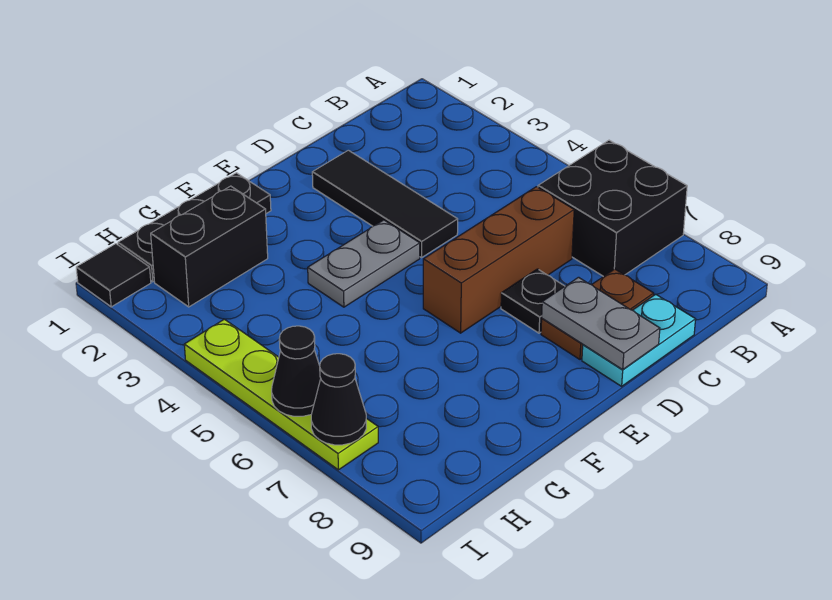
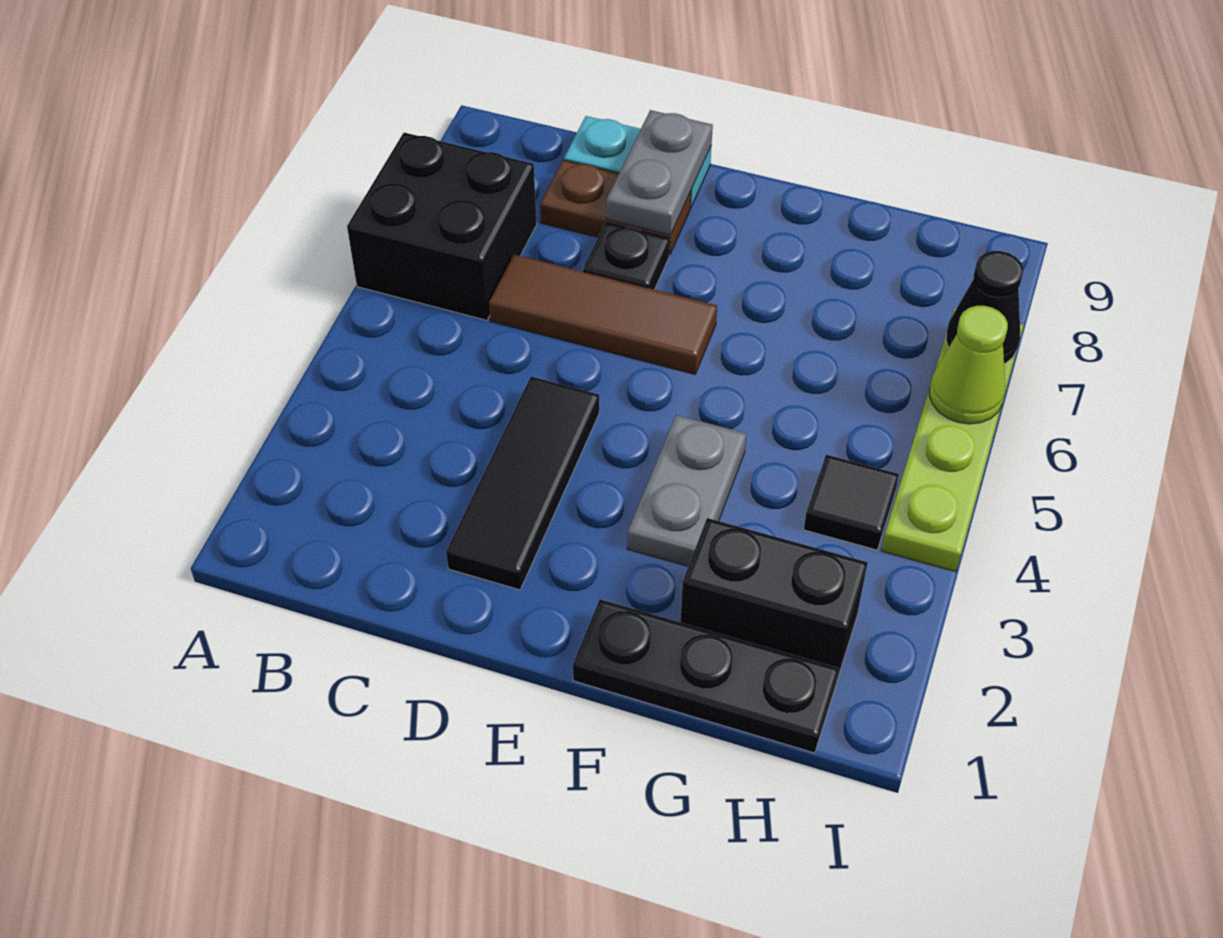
brown 1x3 brick [423,187,574,333] -> brown 1x3 tile [489,254,717,374]
grey 1x2 plate [308,220,420,307] -> grey 1x2 plate turned to [627,415,747,566]
black 1x1 tile [76,244,151,307] -> black 1x1 tile moved to [804,455,899,550]
black 1x1 cone [272,326,321,416] -> lime 1x1 cone [929,306,1008,424]

